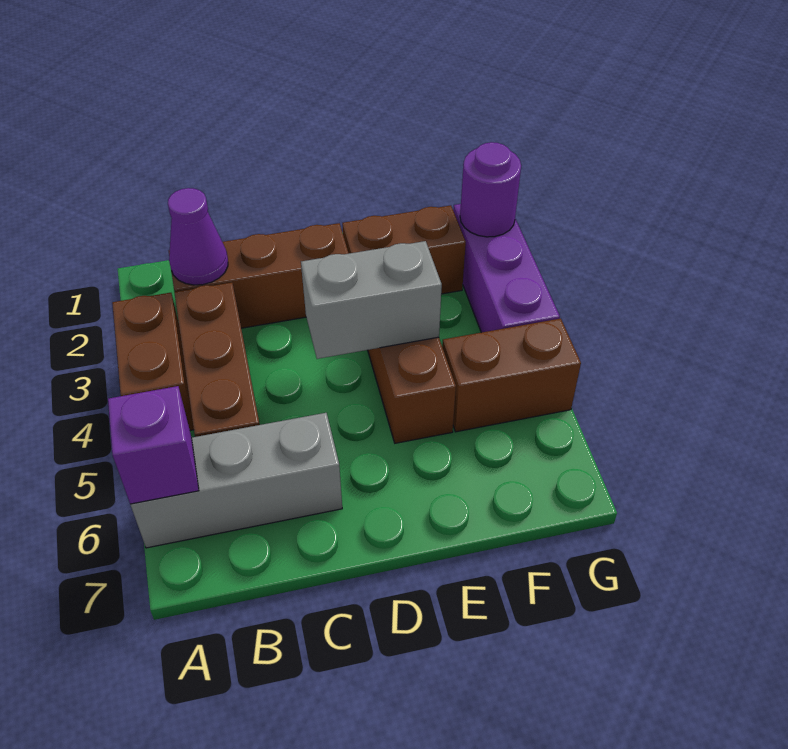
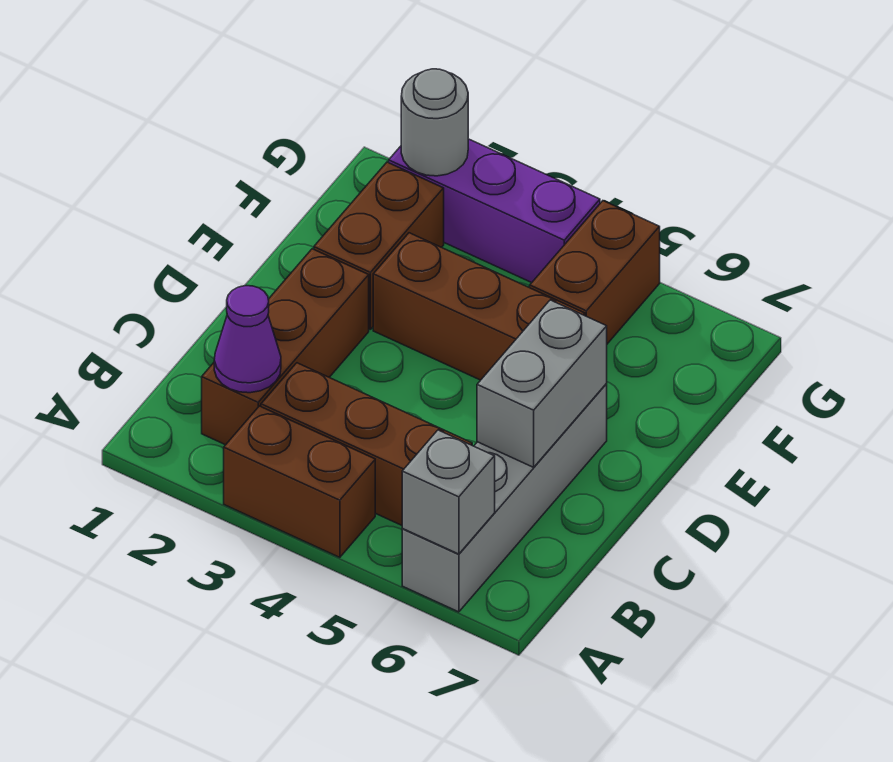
grey 1x3 brick [130,413,342,548] -> grey 1x4 brick [402,383,607,612]
purple 1x1 brick [108,386,199,504] -> grey 1x1 brick [402,430,495,554]
grey 1x2 brick [301,241,442,359] -> grey 1x2 brick moved to [477,300,607,467]
purple 1x1 round brick [460,142,521,237] -> grey 1x1 round brick [401,69,468,176]

